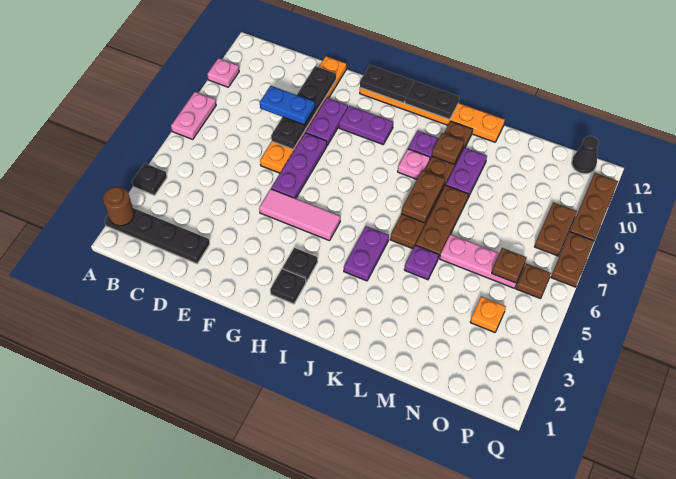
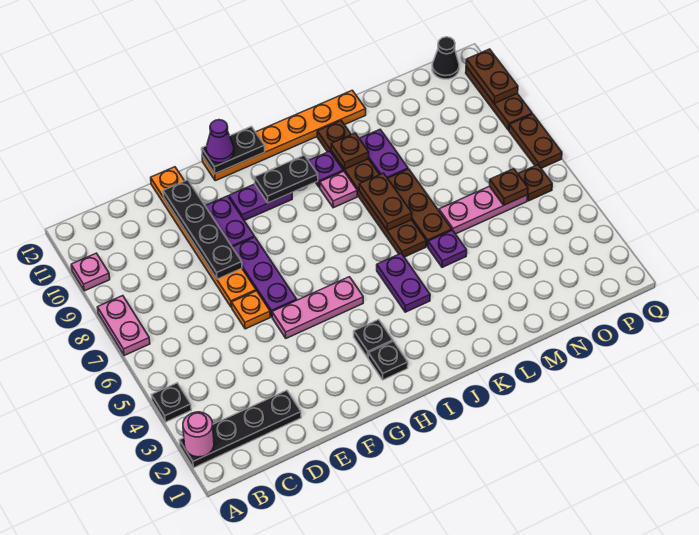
brown 1x1 round brick [103,187,134,226] -> pink 1x1 round brick [183,412,214,457]
blue 1x2 plate [260,86,315,125] -> none
pink 1x3 tile [259,189,340,241] -> pink 1x3 plate [272,277,363,338]
none -> purple 1x1 cone [206,120,234,163]
black 1x2 plate [405,81,459,119] -> black 1x2 plate moved to [254,155,318,203]
orange 1x1 plate [470,297,506,332] -> orange 1x1 plate moved to [232,291,270,329]
brown 1x2 plate [534,202,577,256] -> brown 1x2 plate moved to [466,49,518,103]

